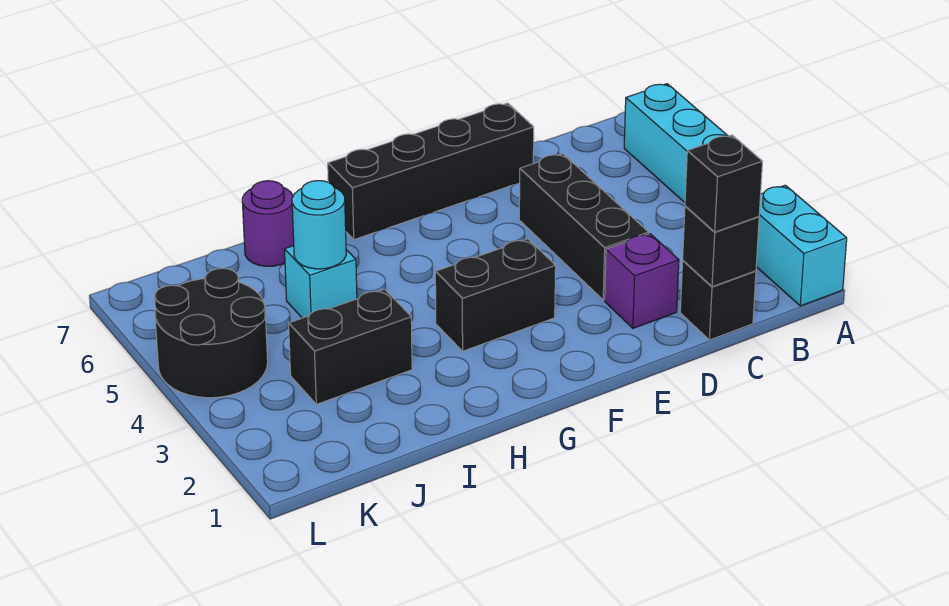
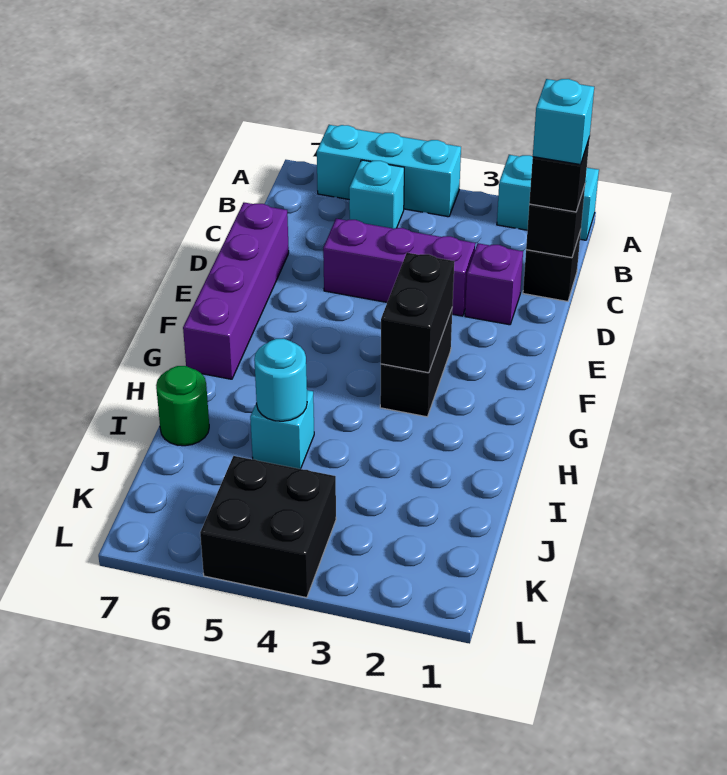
none -> cyan 1x1 brick [349,160,404,229]
none -> cyan 1x1 brick [533,79,594,165]
black 1x3 brick [519,154,649,300] -> purple 1x3 brick [323,219,475,316]
black 1x4 brick [328,103,534,240] -> purple 1x4 brick [183,203,289,379]
black 1x2 brick [289,289,412,404] -> black 1x2 brick moved to [381,253,454,373]
purple 1x1 round brick [242,181,294,266] -> green 1x1 round brick [156,366,209,446]
black 2x2 round brick [155,268,268,398] -> black 2x2 brick [200,456,336,598]

